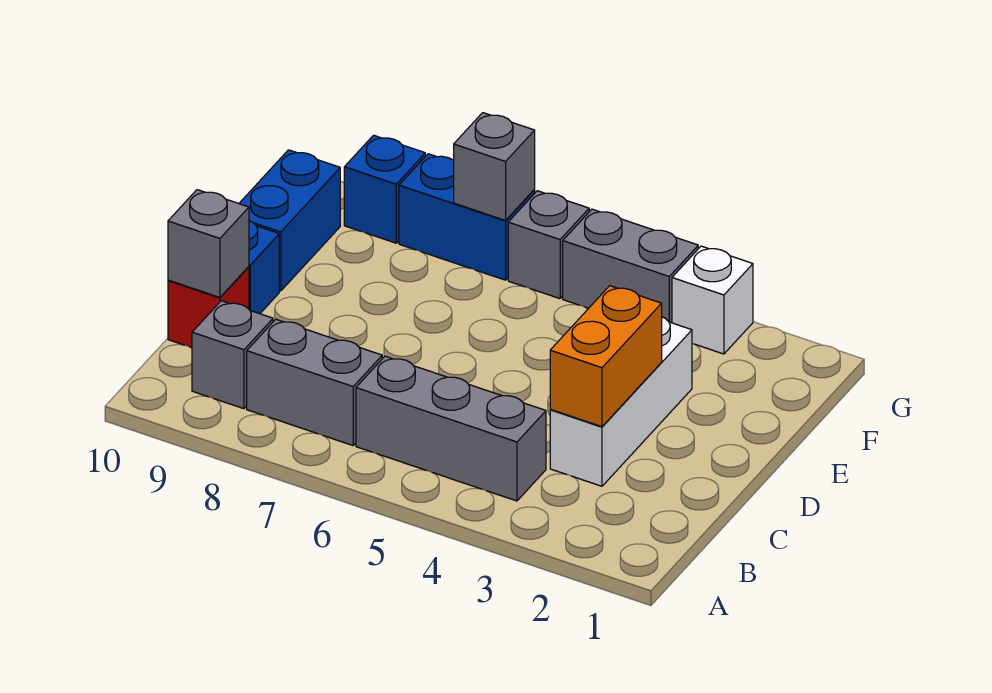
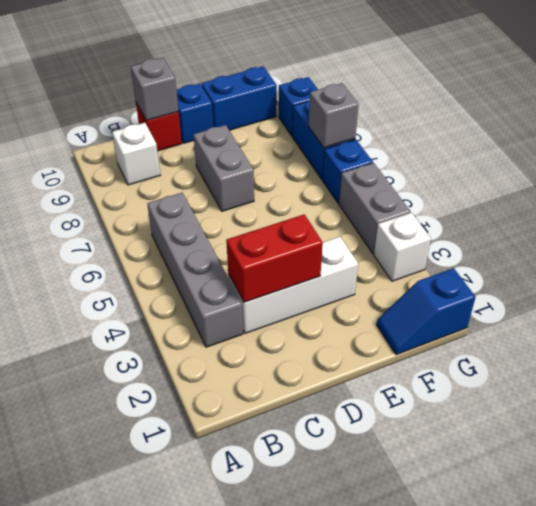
grey 1x3 brick [356,356,546,501] -> grey 1x4 brick [147,193,243,347]
grey 1x2 brick [247,319,382,445] -> grey 1x2 brick moved to [193,125,254,211]
grey 1x1 brick [192,301,273,409] -> white 1x1 brick [112,123,160,185]
orange 1x2 brick [550,286,662,427] -> red 1x2 brick [226,214,323,302]
none -> blue 1x2 slope [377,268,476,355]
grey 1x1 brick [508,191,589,299] -> blue 1x1 brick [323,140,373,203]

